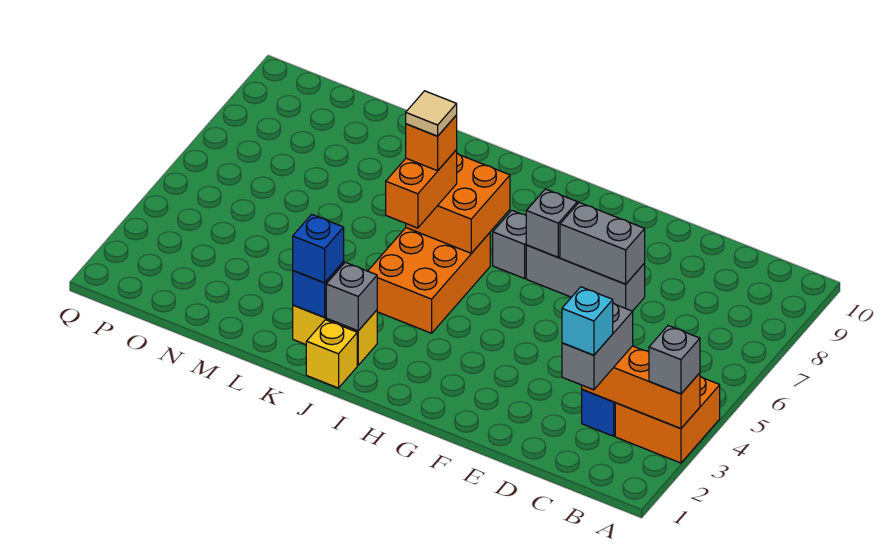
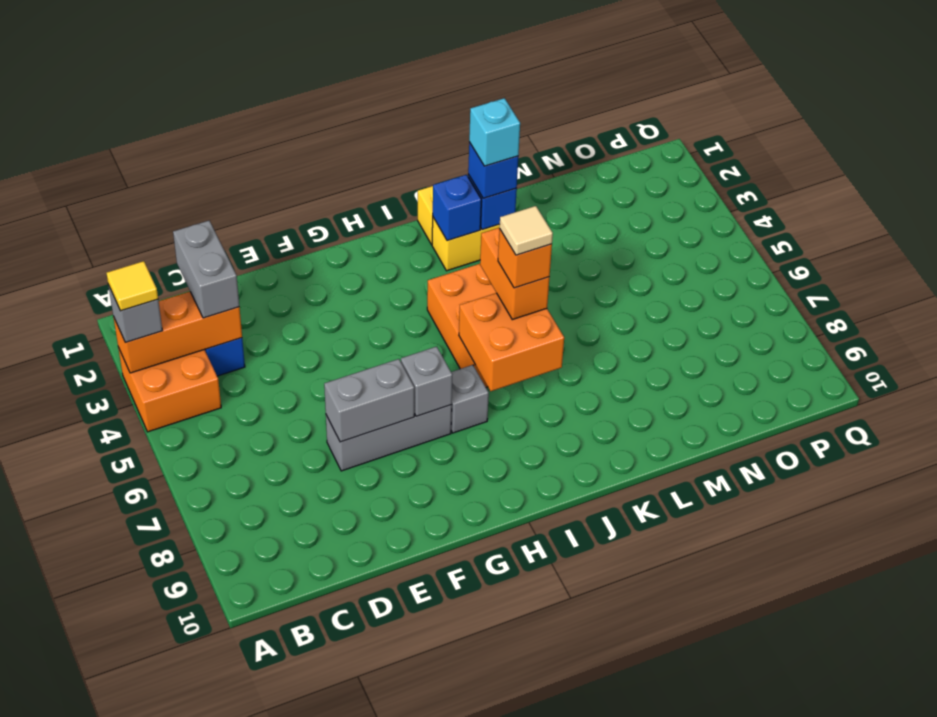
none -> yellow 1x1 tile [107,261,158,311]
cyan 1x1 brick [562,287,613,355] -> cyan 1x1 brick moved to [469,98,520,166]
grey 1x1 brick [326,262,377,331] -> blue 1x1 brick [433,175,481,241]

